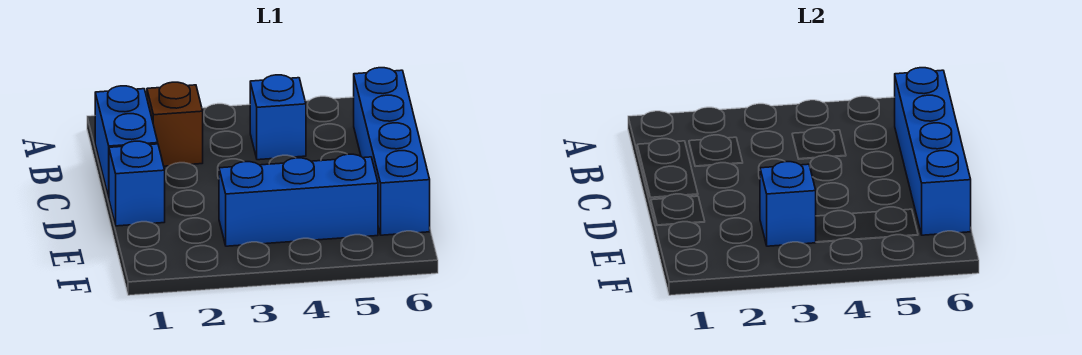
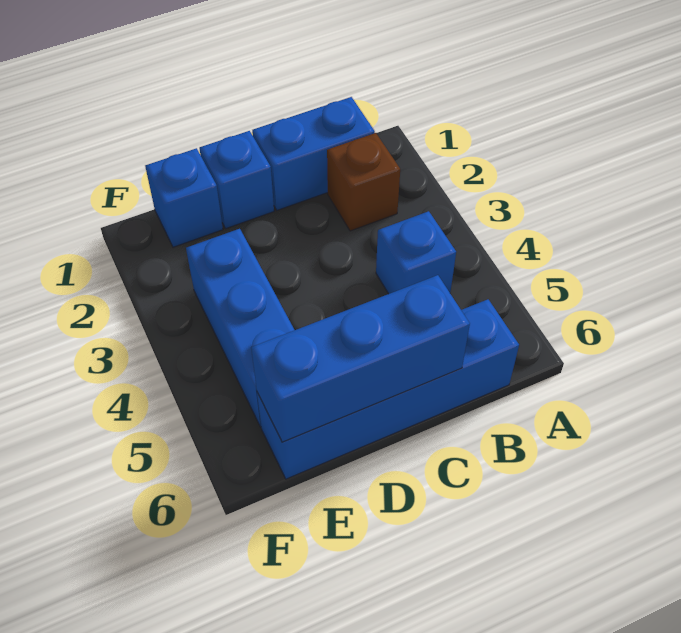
blue 1x4 brick [895,68,971,235] -> blue 1x3 brick [251,275,470,442]
blue 1x1 brick [760,162,816,246] -> blue 1x1 brick moved to [145,148,223,247]

